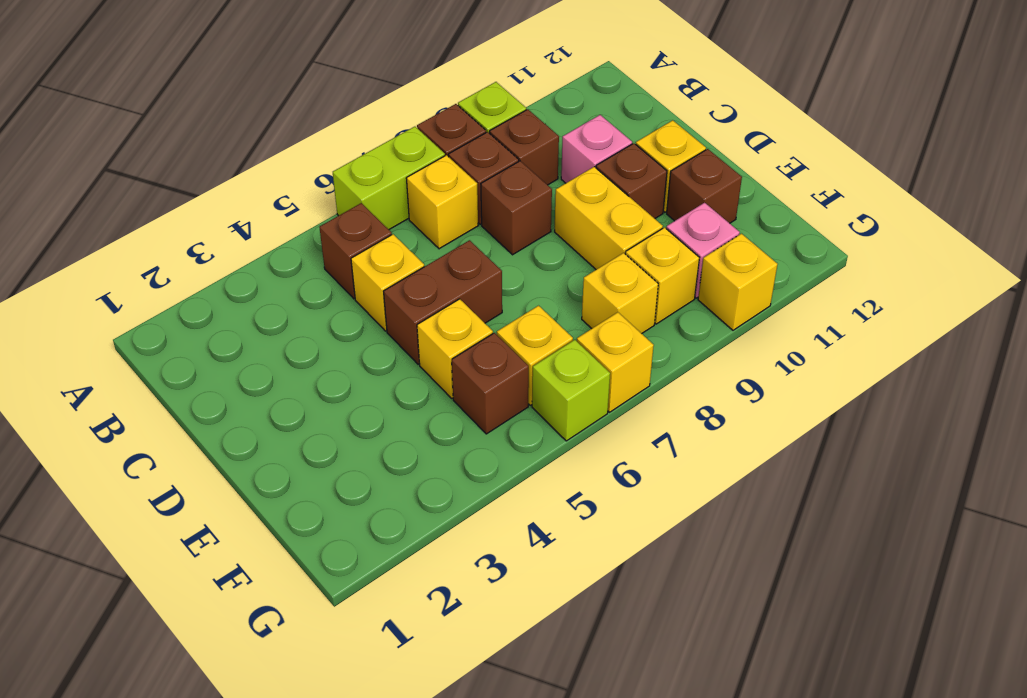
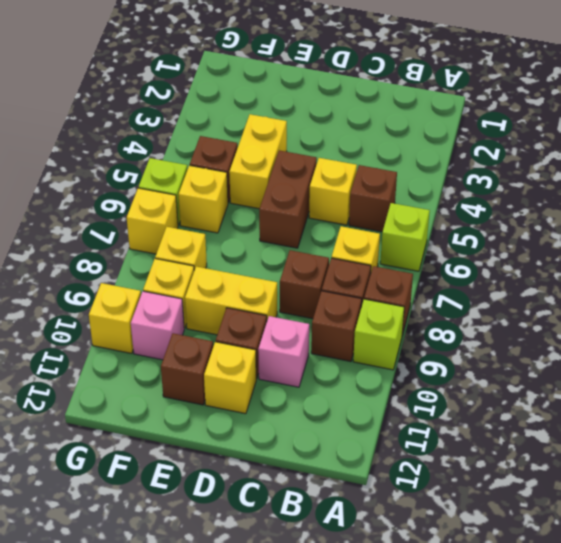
lime 1x2 brick [333,127,445,229] -> lime 1x1 brick [380,203,430,271]
yellow 1x1 brick [417,299,493,398] -> yellow 1x2 brick [229,114,287,209]

